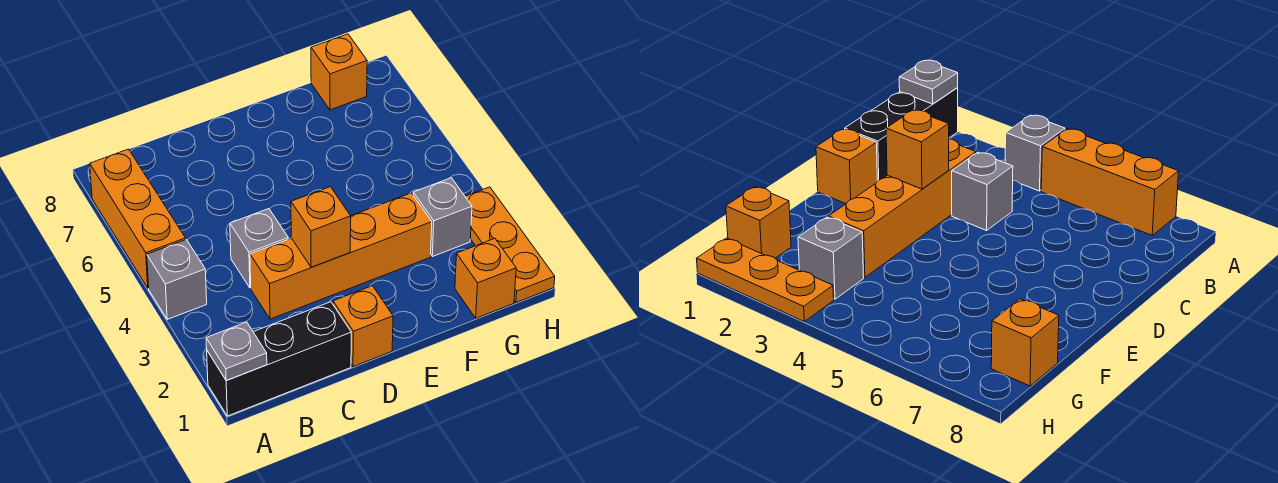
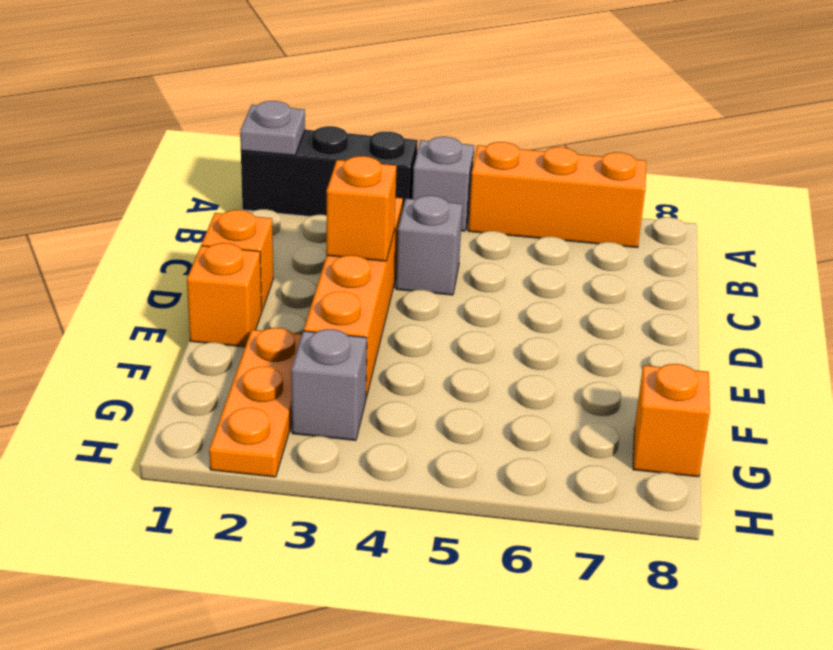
black 1x3 brick [207,302,351,416] -> black 1x3 brick turned to [241,126,418,216]
orange 1x1 brick [455,239,516,318] -> orange 1x1 brick moved to [187,243,262,347]
orange 1x3 plate [465,187,555,302] -> orange 1x3 plate turned to [209,328,302,477]

